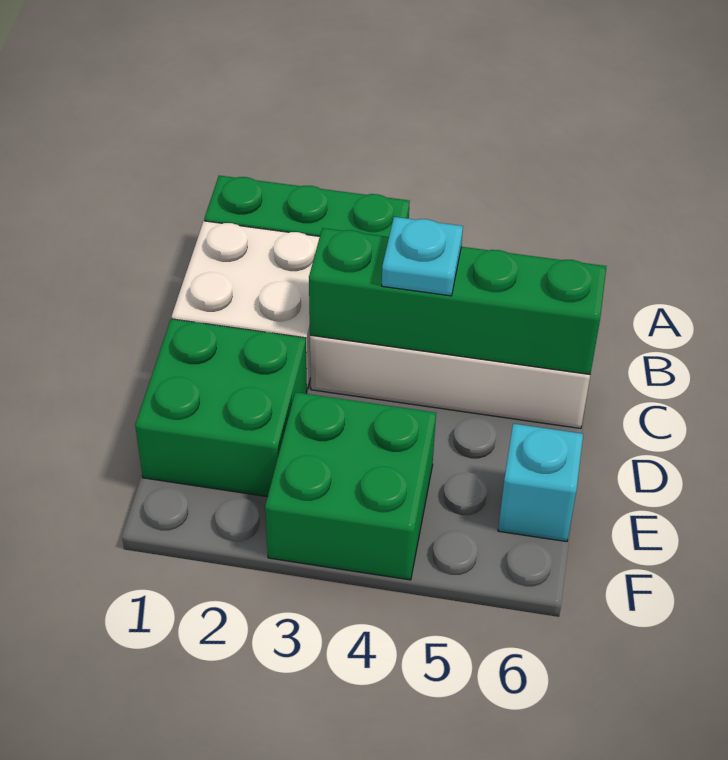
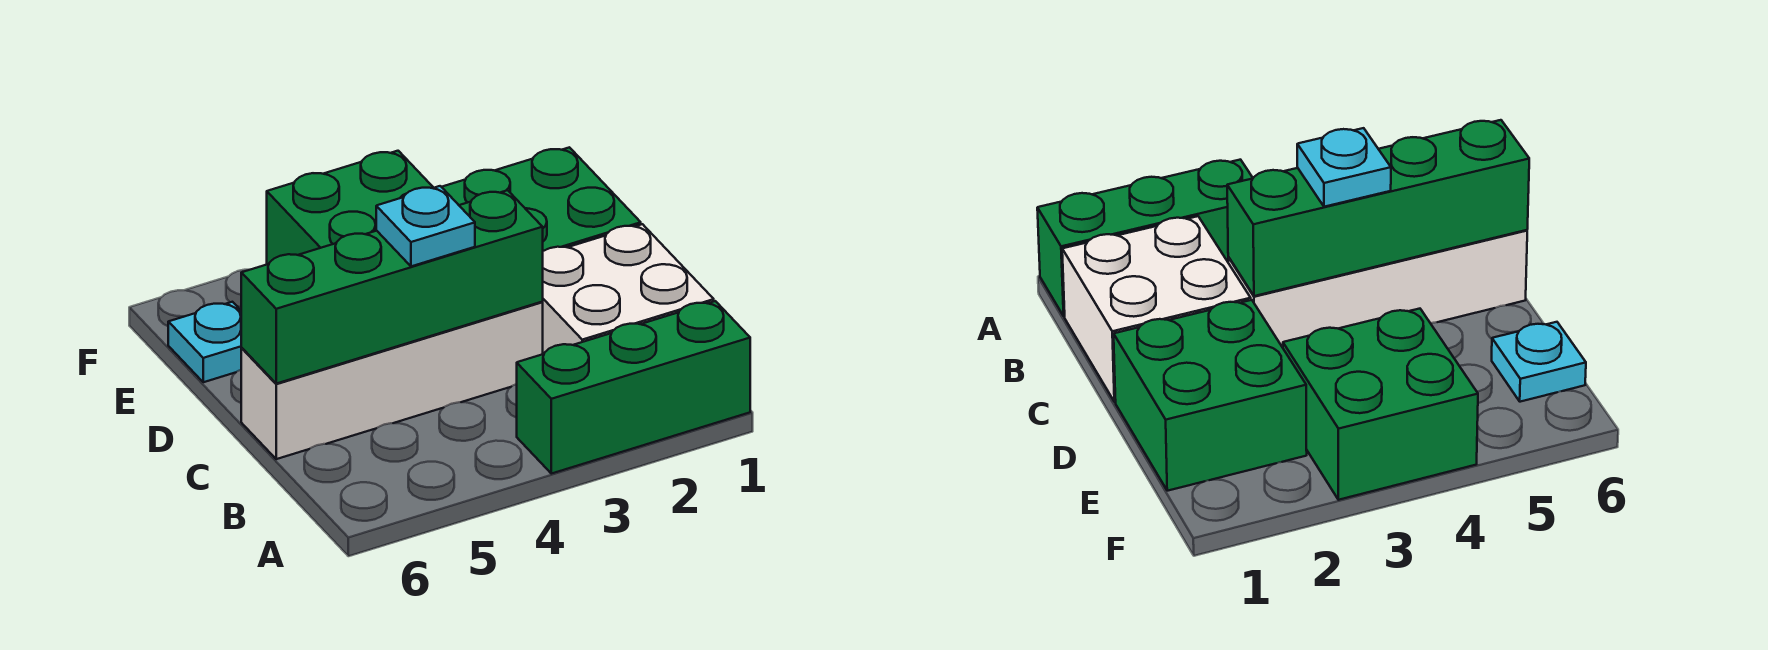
cyan 1x1 brick [498,424,583,542] -> cyan 1x1 plate [168,302,242,382]

